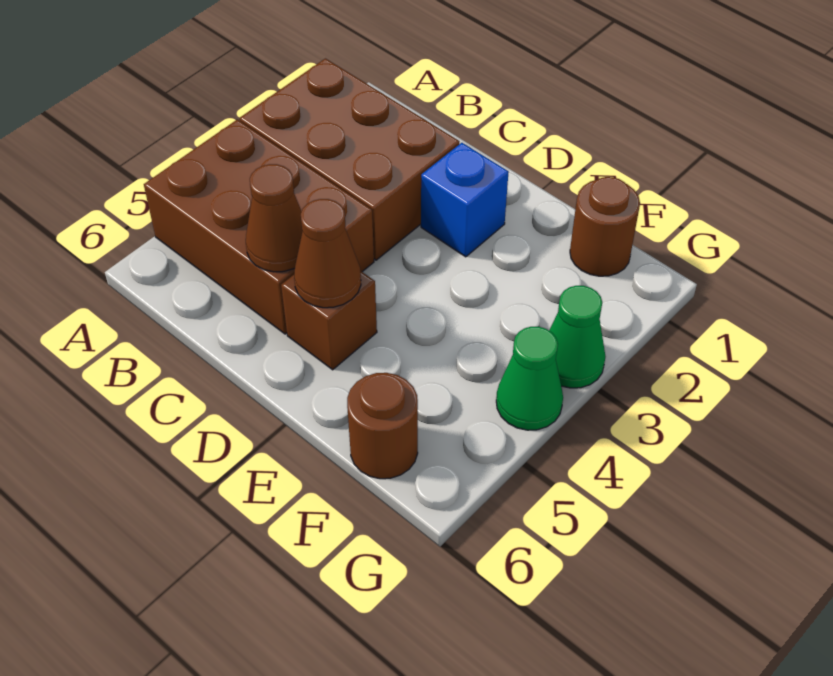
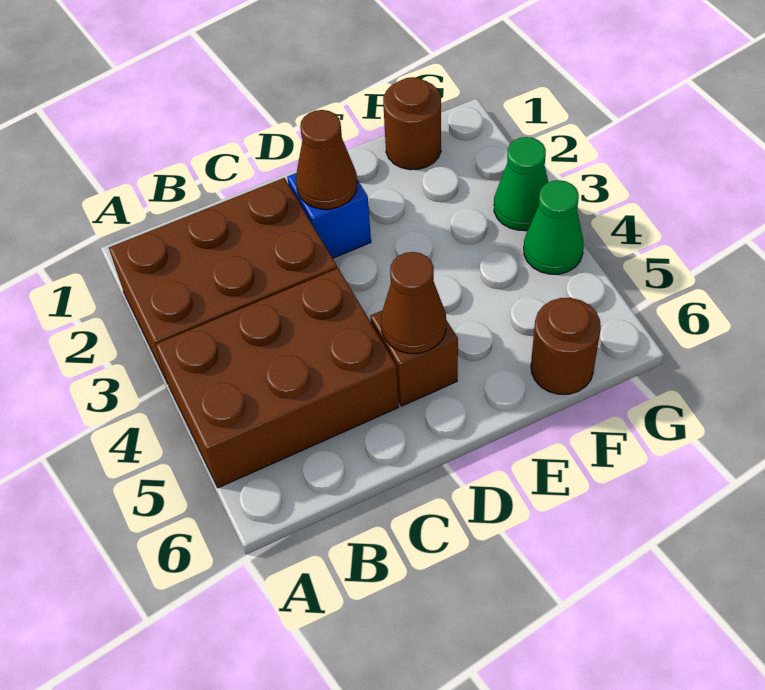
brown 1x1 cone [246,164,302,272] -> brown 1x1 cone moved to [296,110,357,209]

